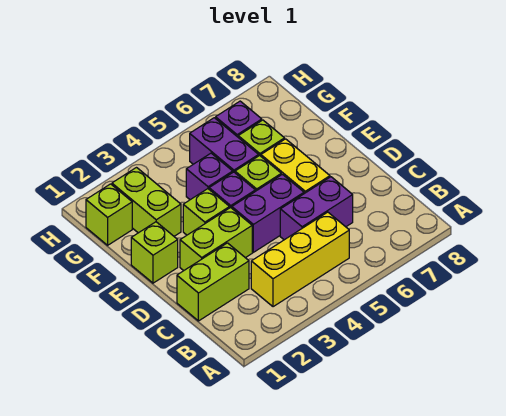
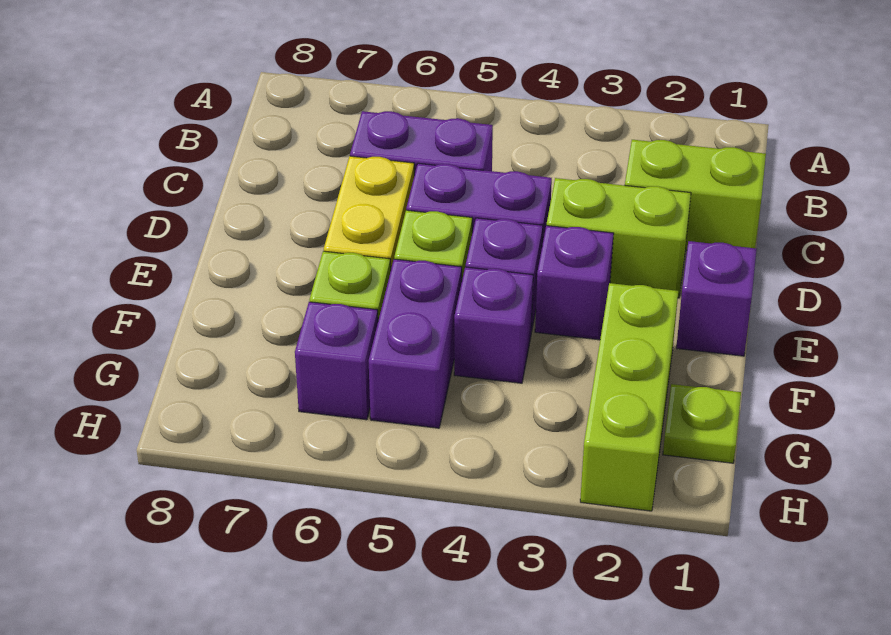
yellow 1x3 brick [251,212,349,307] -> none
lime 1x1 brick [131,222,178,283] -> purple 1x1 brick [676,241,757,356]
lime 1x1 brick [183,189,230,235] -> purple 1x1 brick [535,226,614,340]
lime 1x2 brick [112,168,181,236] -> lime 1x3 brick [580,283,678,511]
lime 1x1 brick [86,184,132,245] -> lime 1x1 plate [663,384,741,463]

